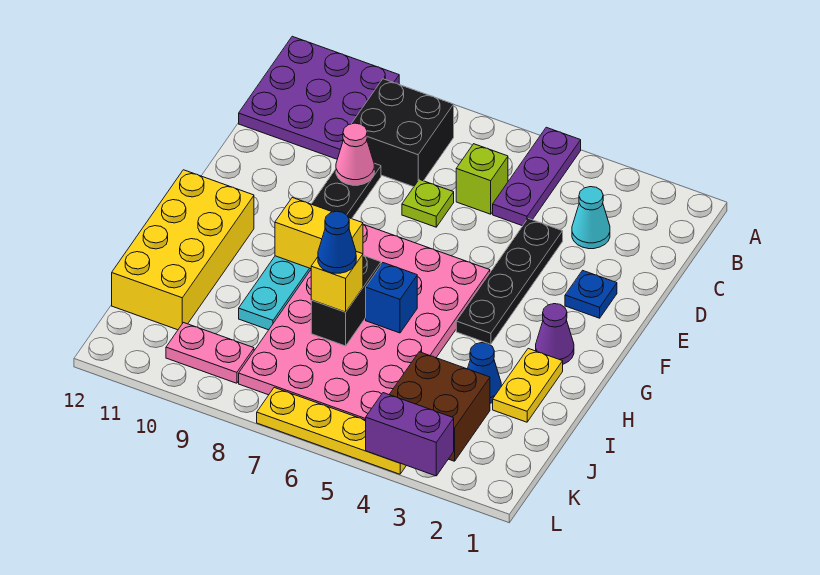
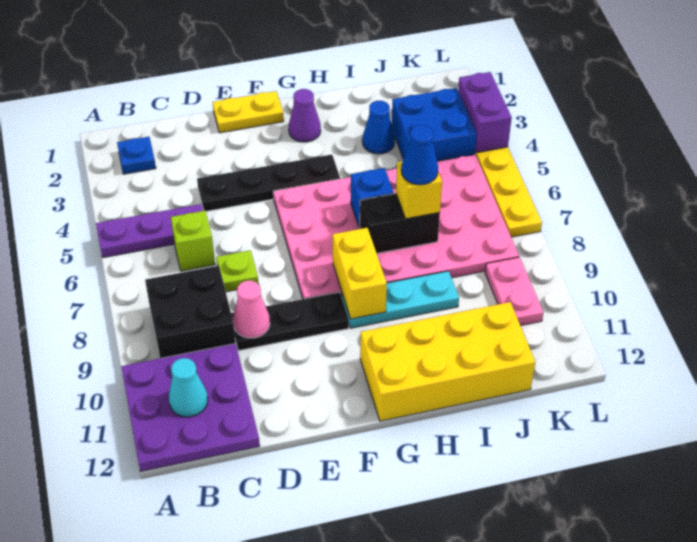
cyan 1x1 cone [572,187,610,249] -> cyan 1x1 cone moved to [169,358,208,417]
blue 1x1 plate [565,270,617,318] -> blue 1x1 plate moved to [117,137,156,174]
yellow 1x2 plate [493,349,563,422] -> yellow 1x2 plate moved to [213,91,284,133]
brown 2x2 brick [389,352,490,461] -> blue 2x2 brick [392,88,477,161]

